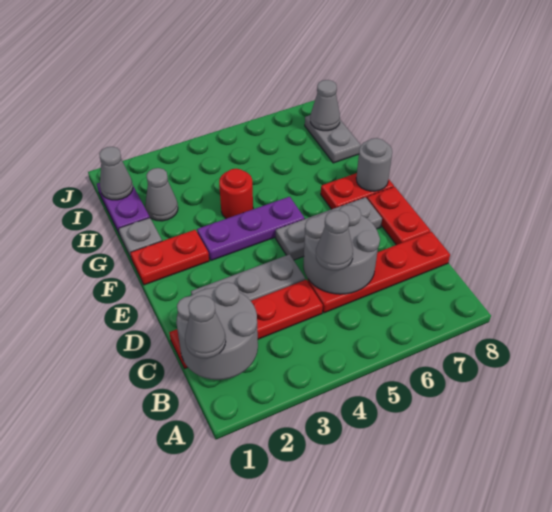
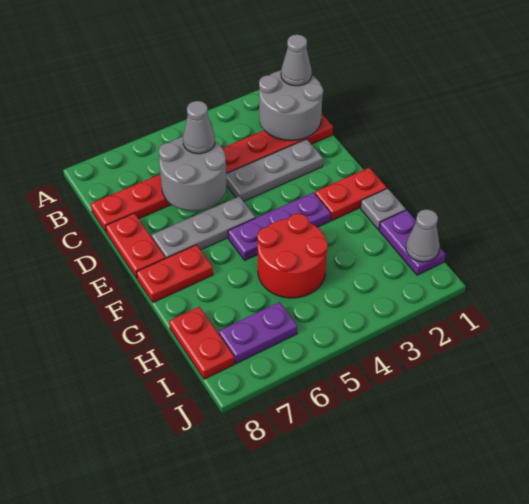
grey 1x1 round brick [356,138,392,191] -> none
red 1x1 round brick [219,169,253,219] -> red 2x2 round brick [257,214,328,298]
grey 1x1 cone [145,168,178,221] -> none
grey 1x2 plate [305,115,361,163] -> red 1x2 plate [169,307,235,379]
none -> purple 1x2 plate [219,302,297,364]
grey 1x1 cone [310,80,340,131] -> none

